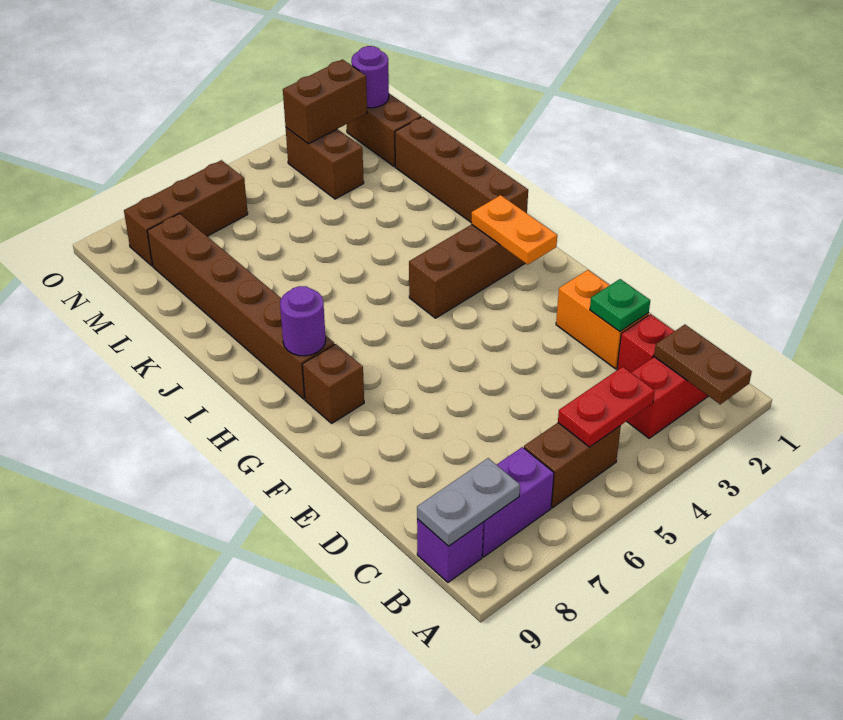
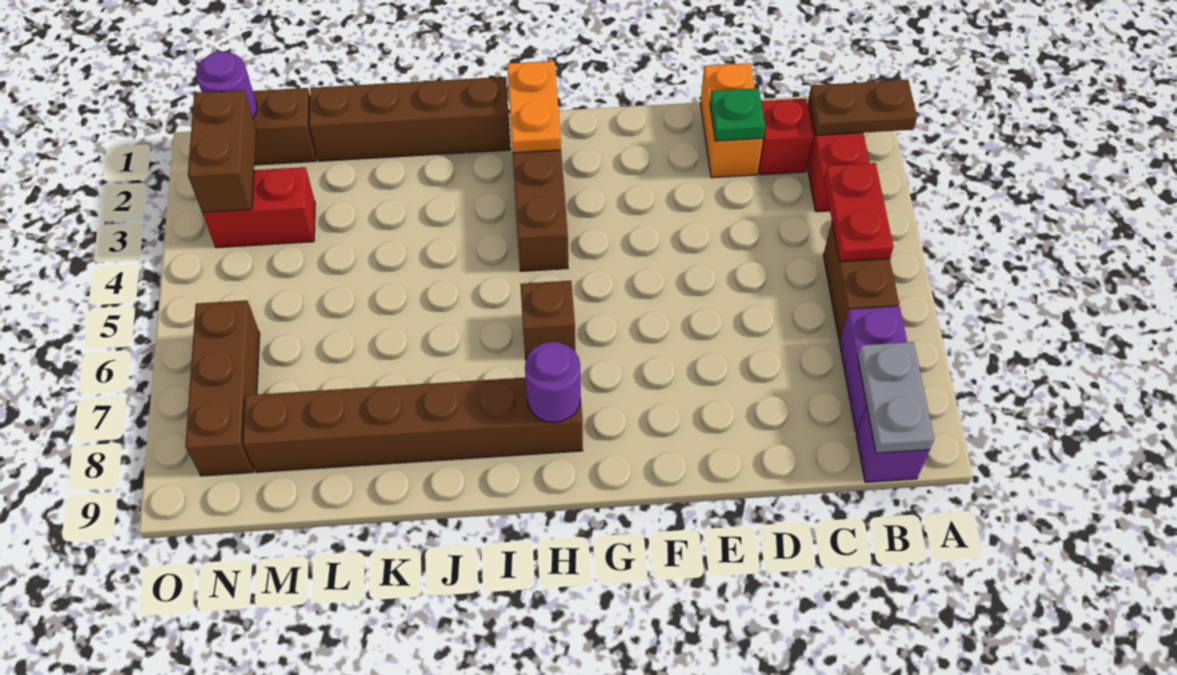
orange 1x2 brick [556,270,649,369] -> orange 1x2 brick turned to [700,63,763,178]
orange 1x2 plate [471,195,557,265] -> orange 1x2 plate turned to [507,61,561,153]
brown 1x1 brick [302,344,364,423] -> brown 1x1 brick moved to [520,281,575,359]
brown 1x2 brick [286,128,364,199] -> red 1x2 brick [202,167,315,248]

